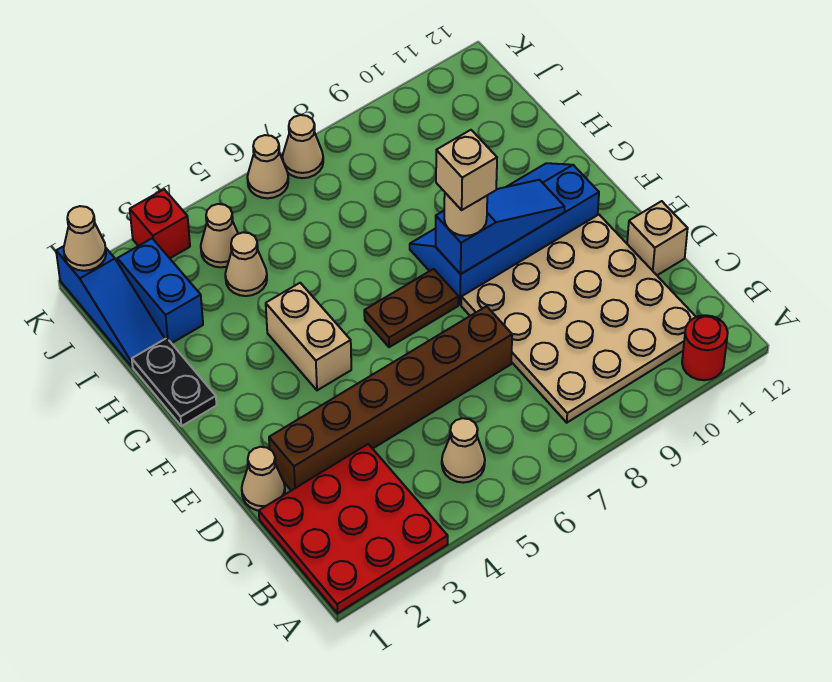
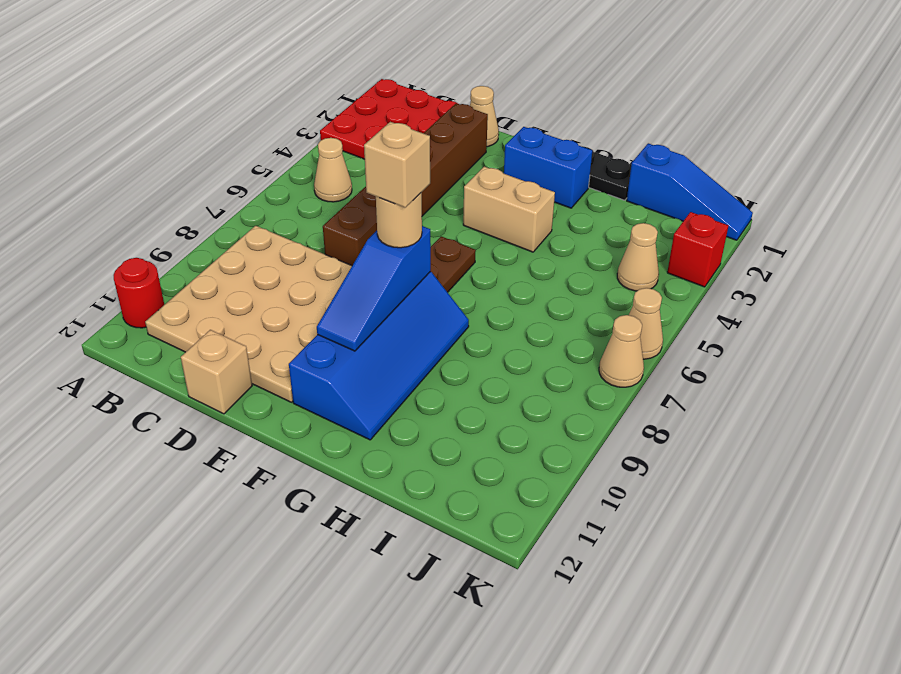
blue 1x3 slope [56,246,165,366] -> blue 1x3 slope turned to [627,143,753,240]
blue 1x2 brick [117,238,203,343] -> blue 1x2 brick moved to [504,127,592,208]
tan 1x1 cone [225,232,267,296] -> none
tan 1x1 cone [64,206,106,271] -> none

